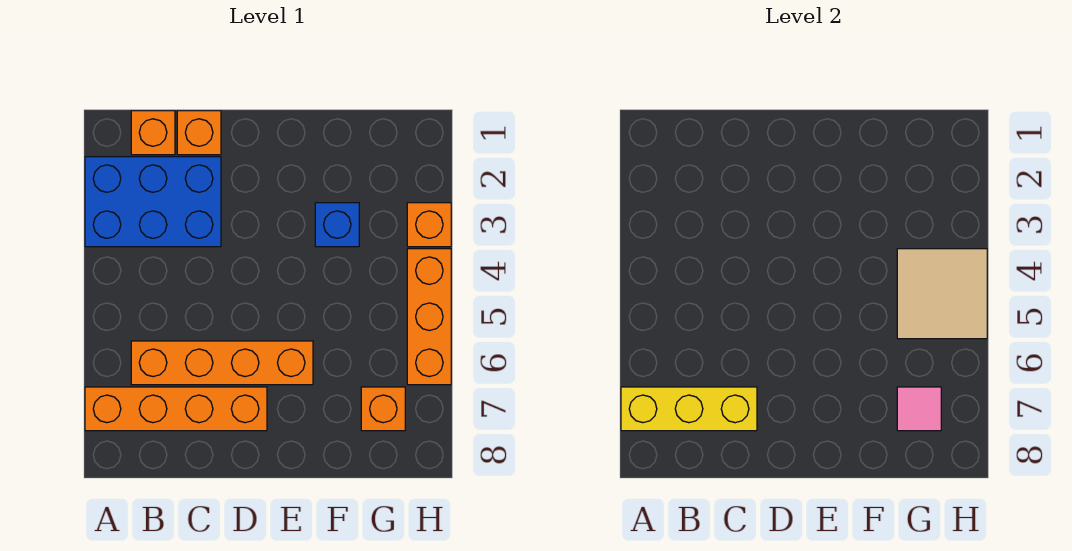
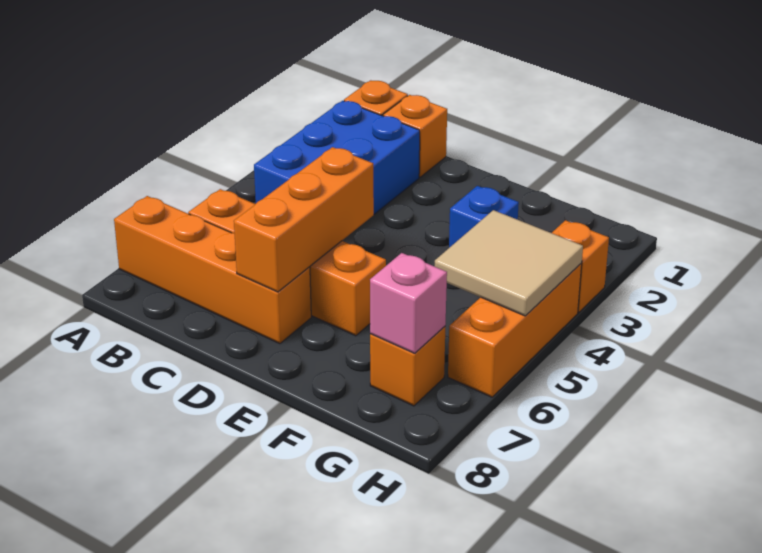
blue 2x3 brick [85,157,221,247] -> blue 2x3 brick turned to [254,101,420,214]
yellow 1x3 brick [621,387,757,431] -> none
none -> orange 1x3 brick [234,147,374,292]
pink 1x1 tile [897,387,941,431] -> pink 1x1 brick [370,253,447,353]

